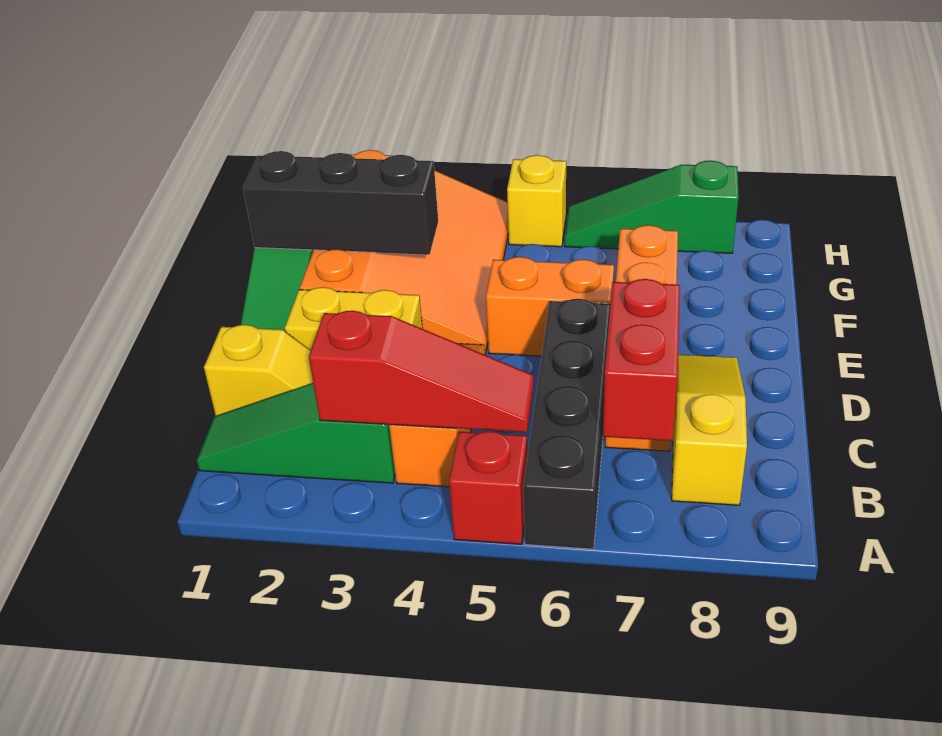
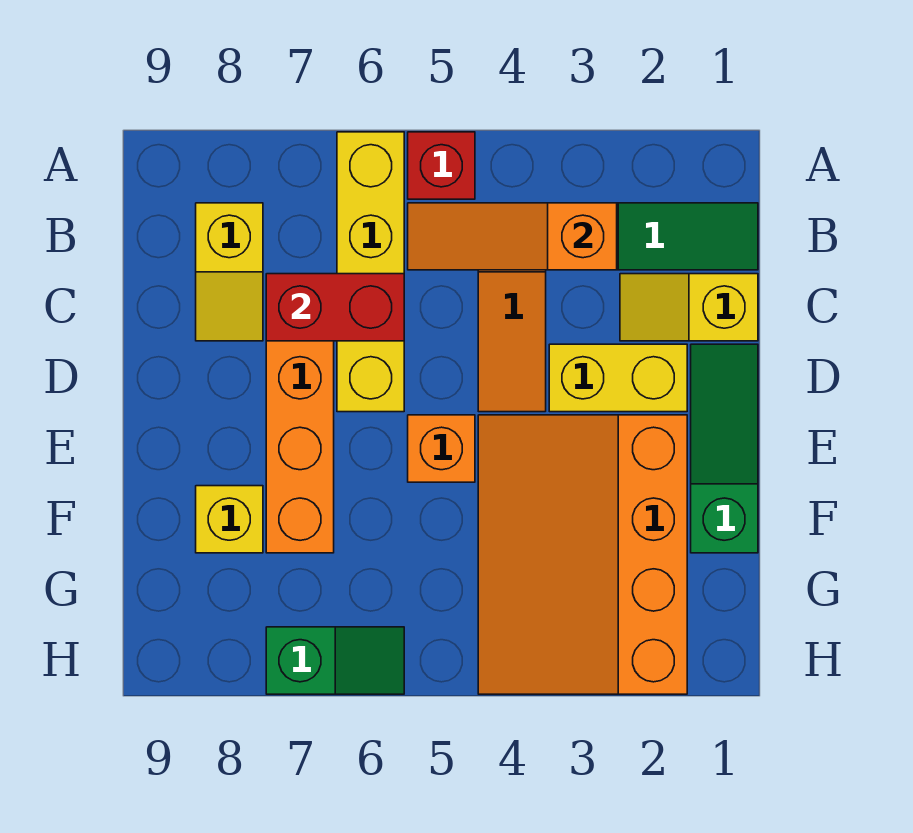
black 1x4 brick [523,299,610,549] -> yellow 1x4 brick [337,132,404,412]
red 1x3 slope [309,311,534,432] -> orange 1x3 slope [408,203,617,270]
red 1x2 brick [603,279,680,441] -> red 1x2 brick turned to [266,274,404,341]
yellow 1x3 slope [672,355,747,505] -> yellow 1x2 slope [196,203,263,341]
orange 1x2 brick [486,257,614,356] -> orange 1x1 brick [408,415,475,482]
black 1x3 brick [243,151,438,255] -> none
yellow 1x1 brick [507,155,566,247] -> yellow 1x1 brick moved to [196,486,263,553]
green 1x3 slope [565,161,739,253] -> green 1x2 slope [266,627,404,694]

